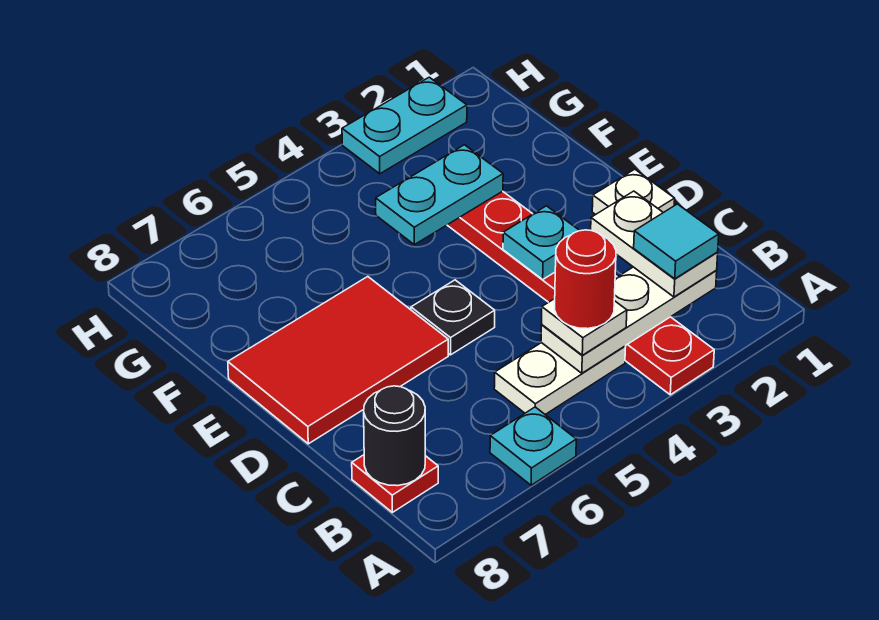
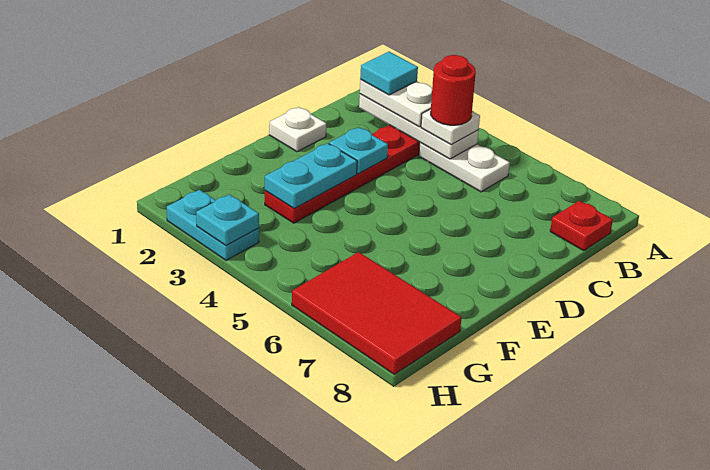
cyan 1x1 plate [490,407,576,485] -> cyan 1x1 plate moved to [196,194,259,245]
white 1x2 plate [591,191,718,297] -> white 1x2 plate turned to [360,80,432,127]
black 1x1 round brick [364,386,425,486] -> none
black 1x1 plate [411,280,495,355] -> none
red 2x3 tile [228,277,448,444] -> red 2x3 tile moved to [292,252,462,374]
cyan 1x2 plate [376,145,503,245] -> cyan 1x2 plate turned to [265,143,357,209]

